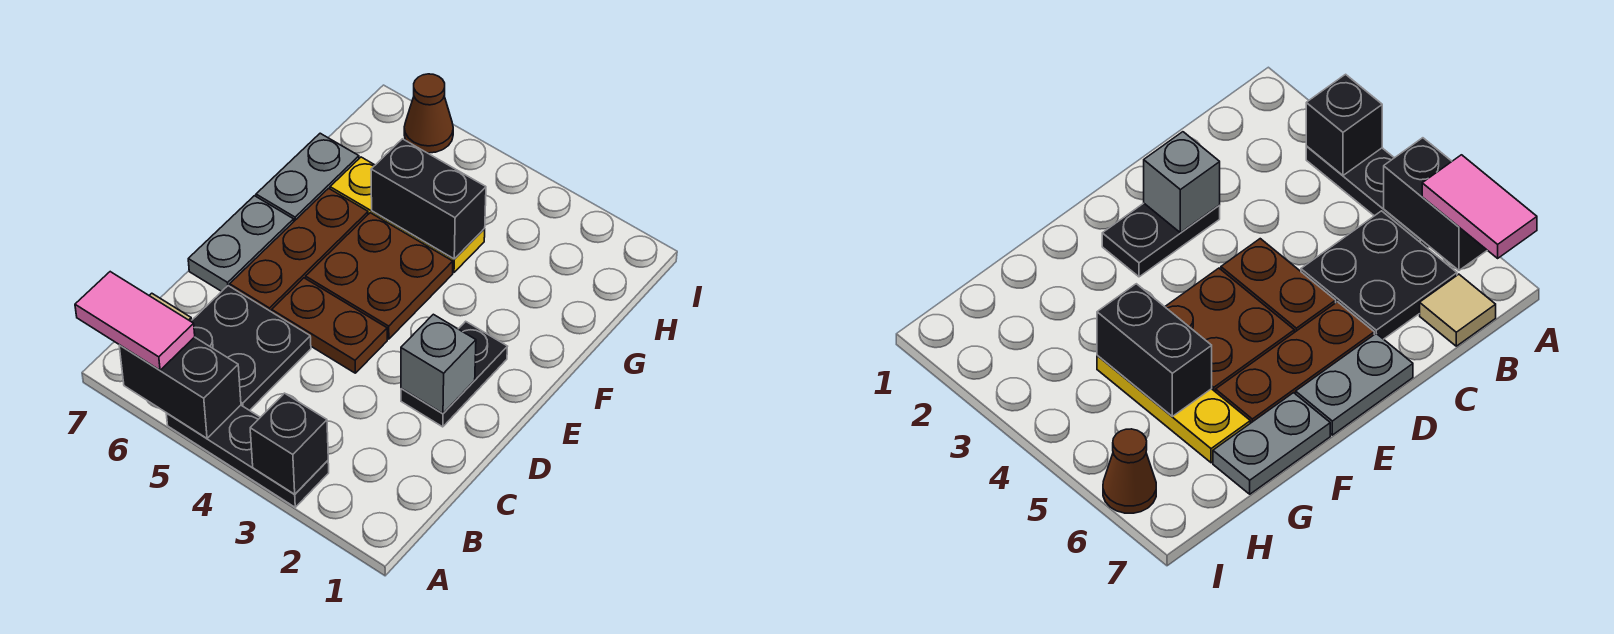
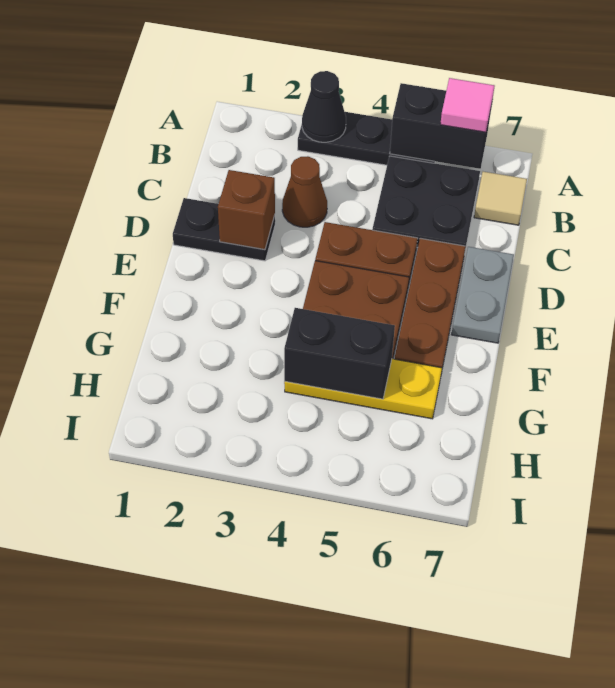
black 1x1 brick [250,393,328,494] -> black 1x1 cone [302,71,346,142]
pink 1x2 tile [75,272,195,370] -> pink 1x1 tile [440,78,494,132]
black 1x2 plate [401,321,508,427] -> black 1x2 plate turned to [173,198,275,261]
grey 1x1 brick [401,314,476,413] -> brown 1x1 brick [218,170,275,250]
grey 1x2 plate [256,133,359,221] -> none
brown 1x1 cone [404,74,453,153] -> brown 1x1 cone moved to [282,156,327,227]

